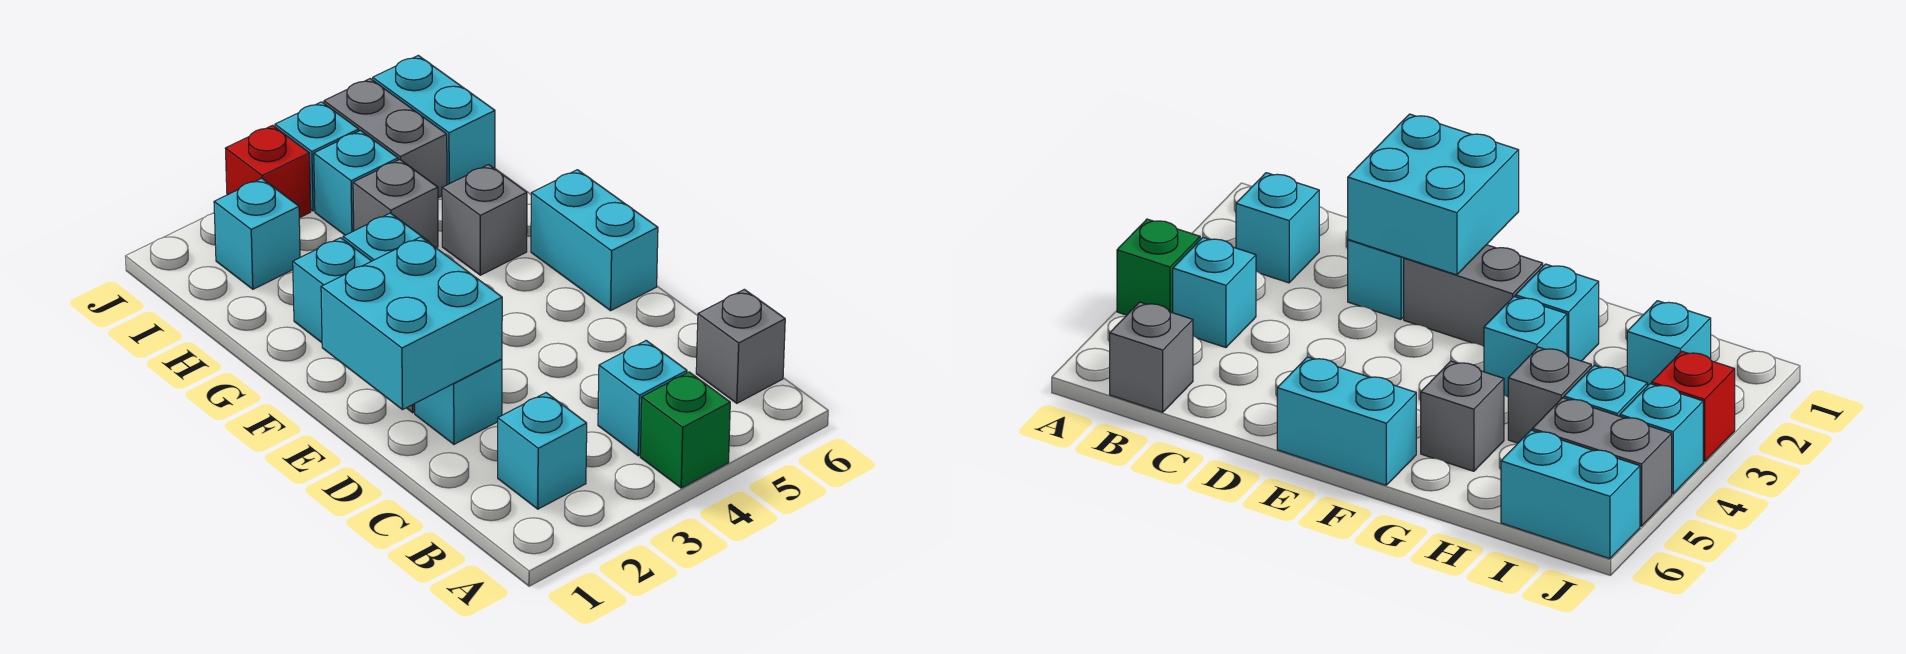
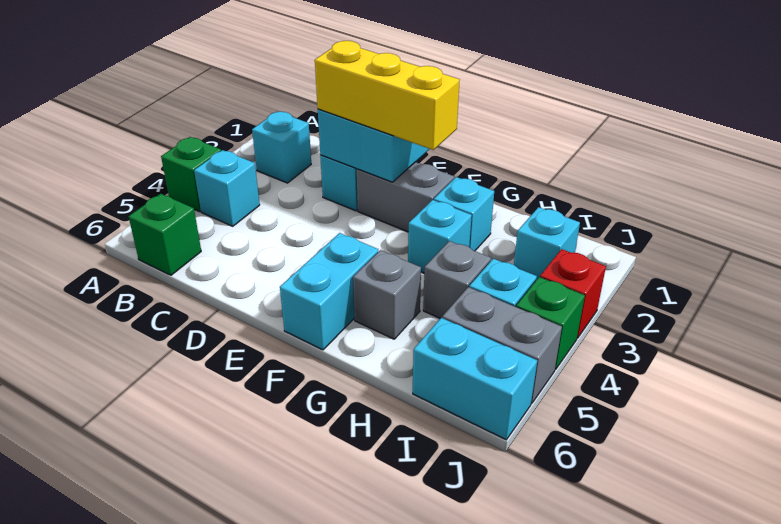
grey 1x1 brick [696,289,785,403] -> green 1x1 brick [129,194,201,275]
none -> yellow 1x3 brick [315,41,460,150]
cyan 1x2 brick [531,170,658,311] -> cyan 1x2 brick turned to [280,233,378,350]
cyan 1x1 brick [275,102,359,211] -> green 1x1 brick [516,277,585,370]

